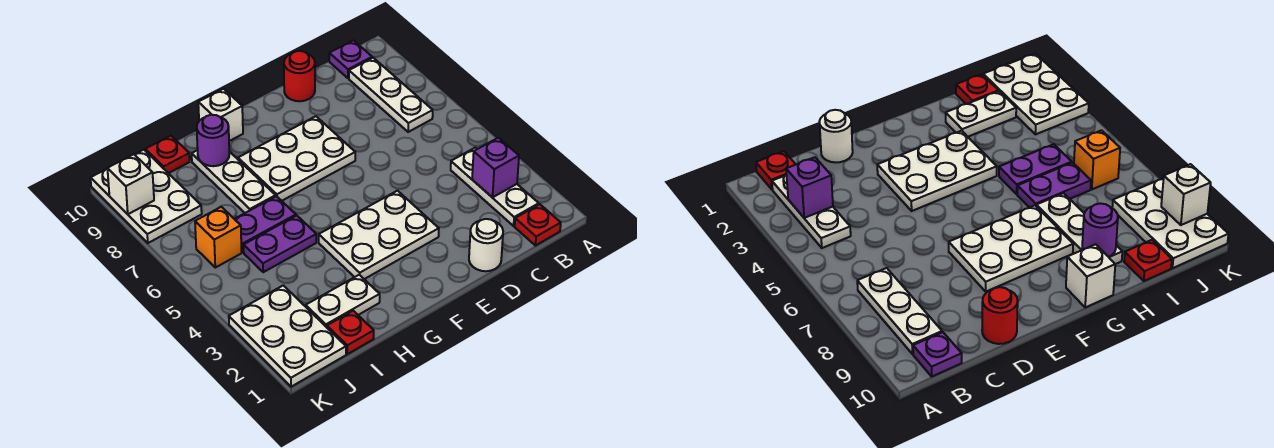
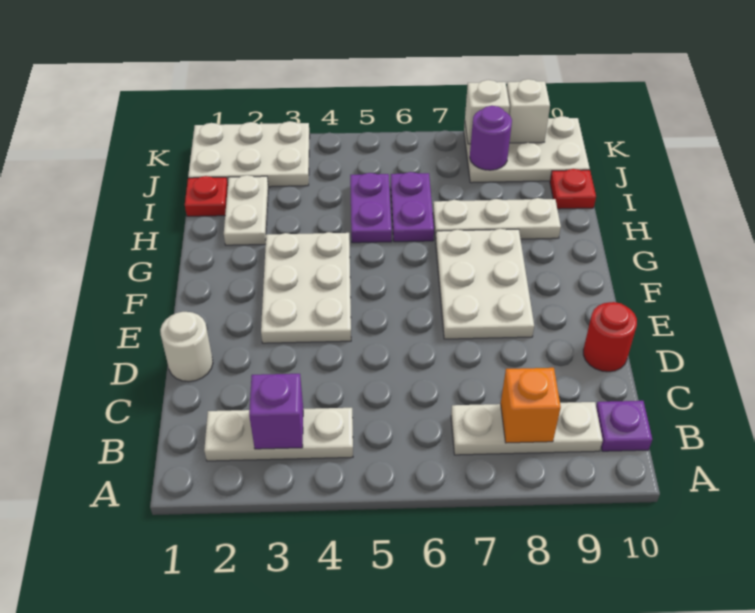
red 1x1 plate [515,204,561,246] -> none
white 1x1 brick [198,89,243,141] -> white 1x1 brick moved to [465,80,510,144]
purple 1x1 round brick [197,115,229,166] -> purple 1x1 round brick moved to [470,106,512,170]
orange 1x1 brick [195,207,242,268] -> orange 1x1 brick moved to [501,368,561,443]

